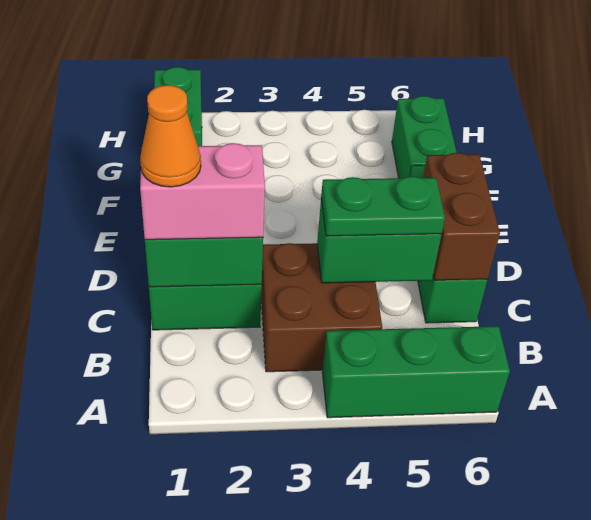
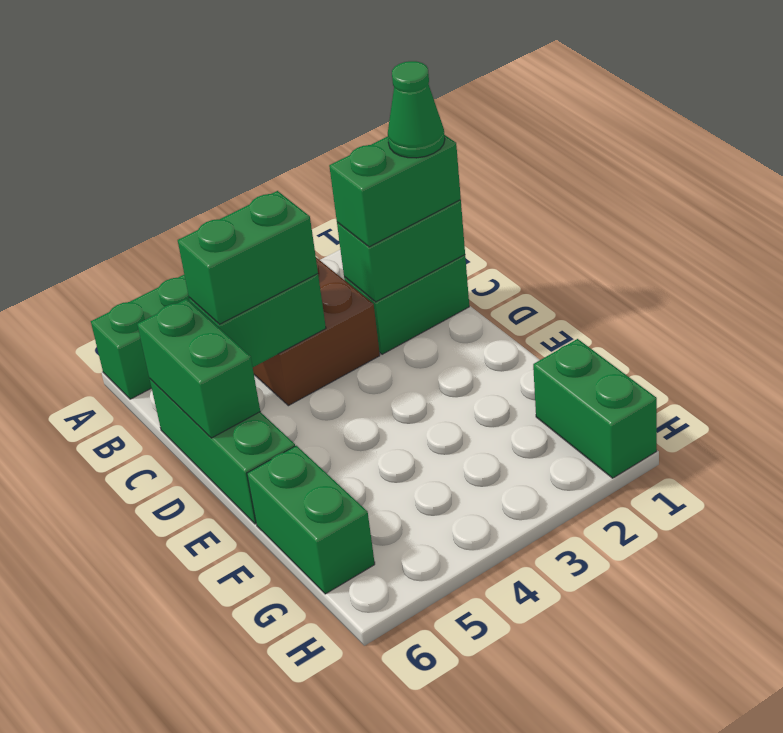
pink 1x2 brick [140,143,265,240] -> green 1x2 brick [329,135,461,247]
orange 1x1 cone [140,85,201,187] -> green 1x1 cone [388,61,445,158]
green 1x2 plate [321,176,445,236] -> green 1x2 brick [178,191,318,324]
brown 1x2 brick [423,153,500,280] -> green 1x2 brick [137,299,260,438]

